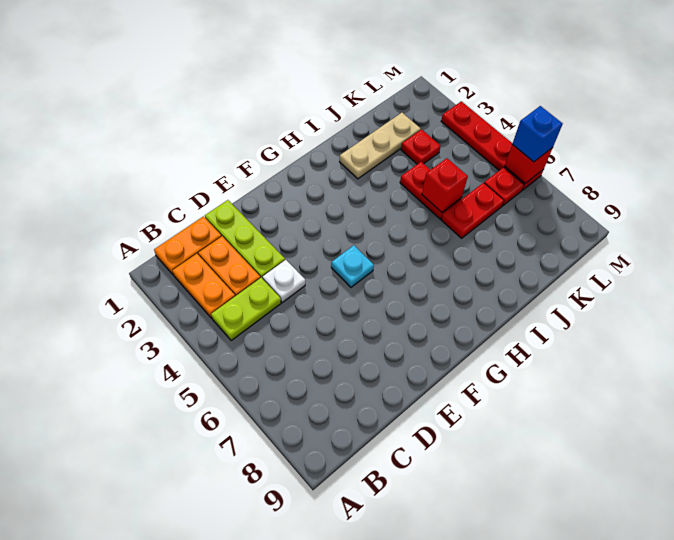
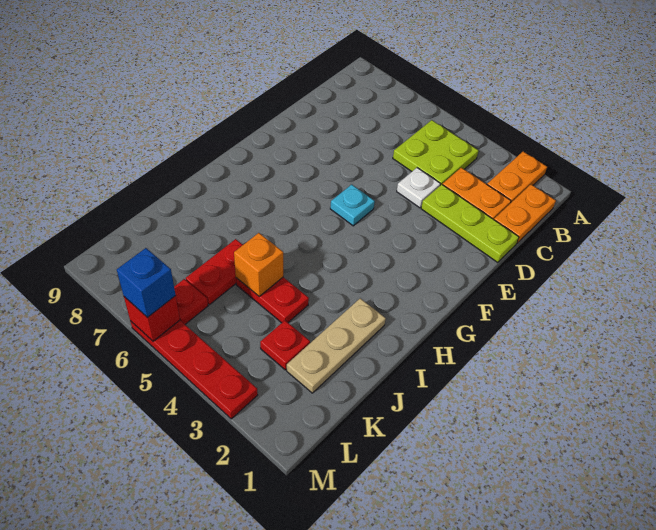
orange 1x2 plate [173,254,235,318] -> orange 1x2 plate turned to [487,152,547,202]
lime 1x2 plate [211,278,281,340] -> lime 2x2 plate [393,120,479,185]
red 1x1 brick [422,158,468,213] -> orange 1x1 brick [234,233,283,297]

